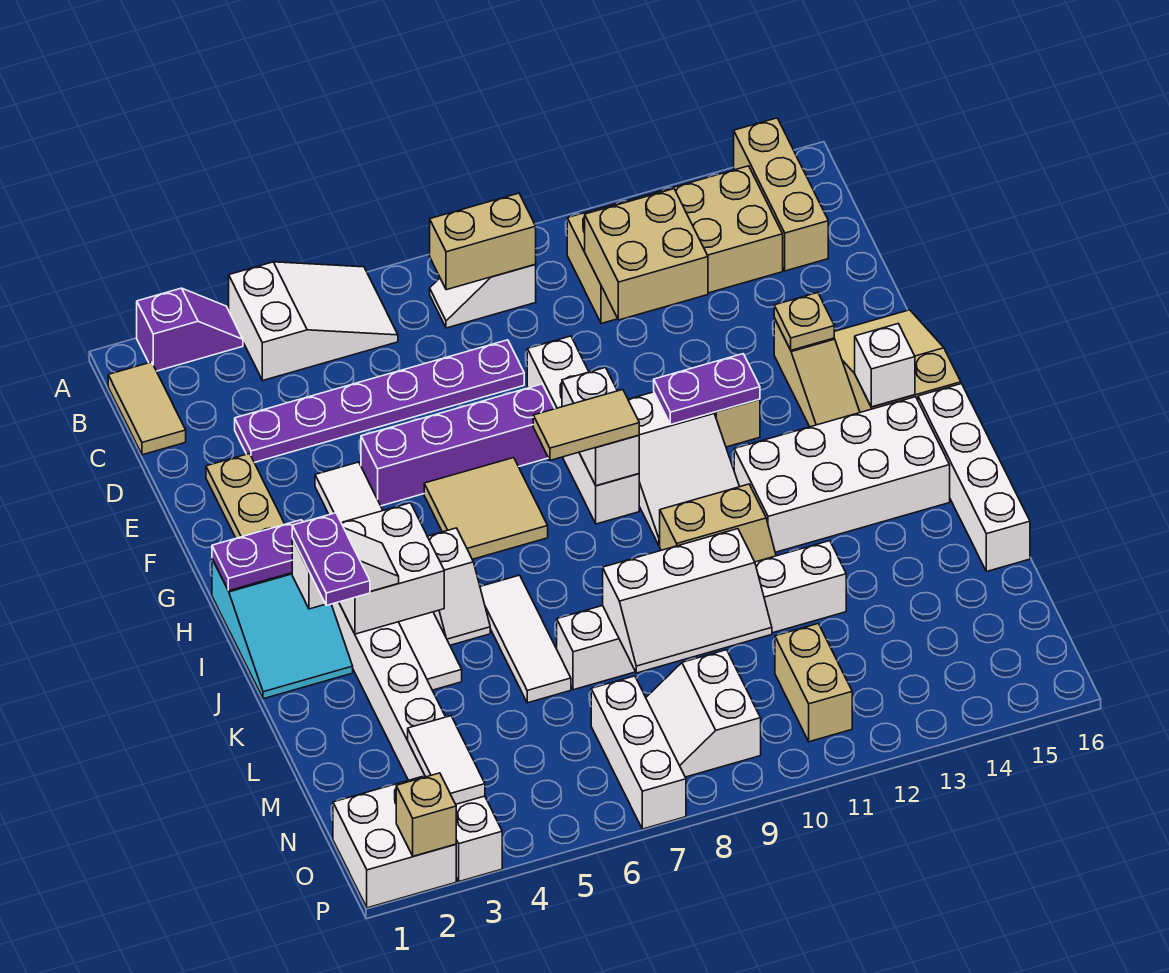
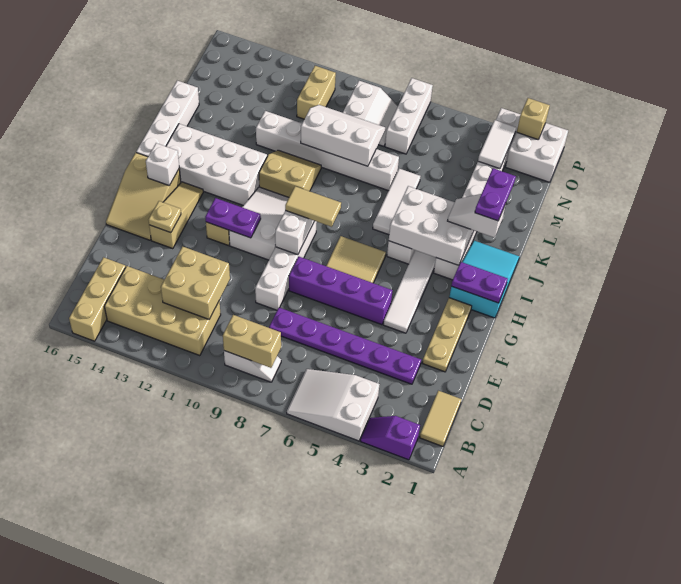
white 2x2 brick [339,503,444,634] -> white 2x3 brick [389,186,474,265]

